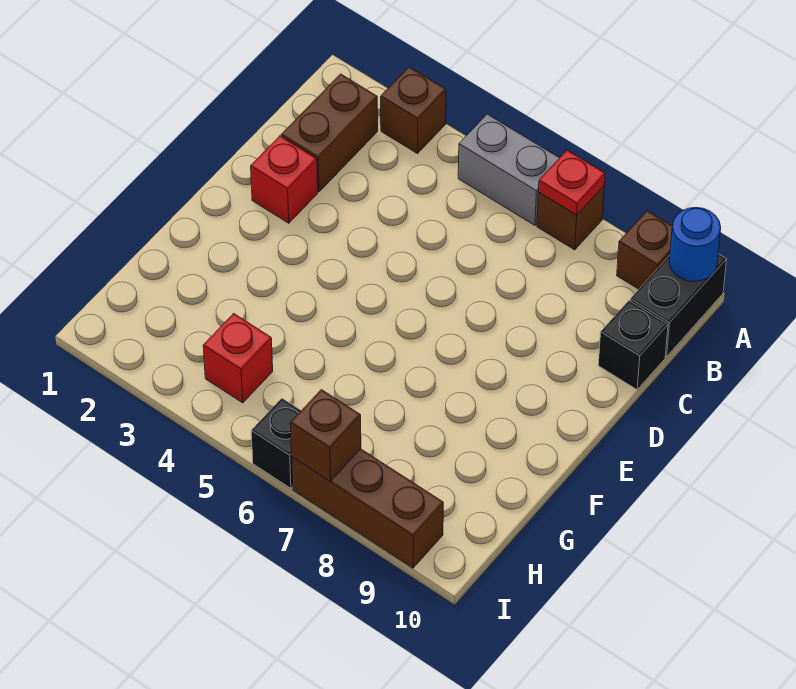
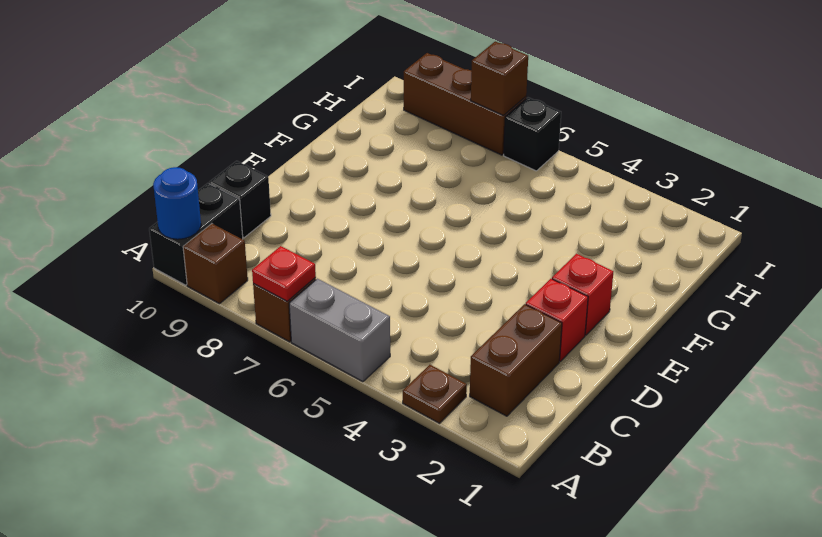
brown 1x1 brick [381,67,446,154] -> brown 1x1 plate [403,365,467,423]
red 1x1 brick [203,314,273,403] -> red 1x1 brick moved to [552,254,613,335]

